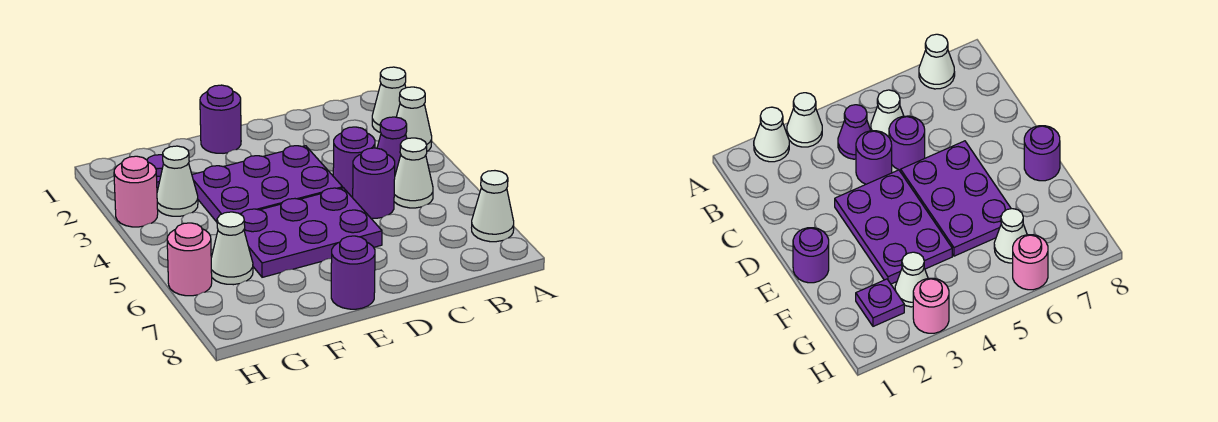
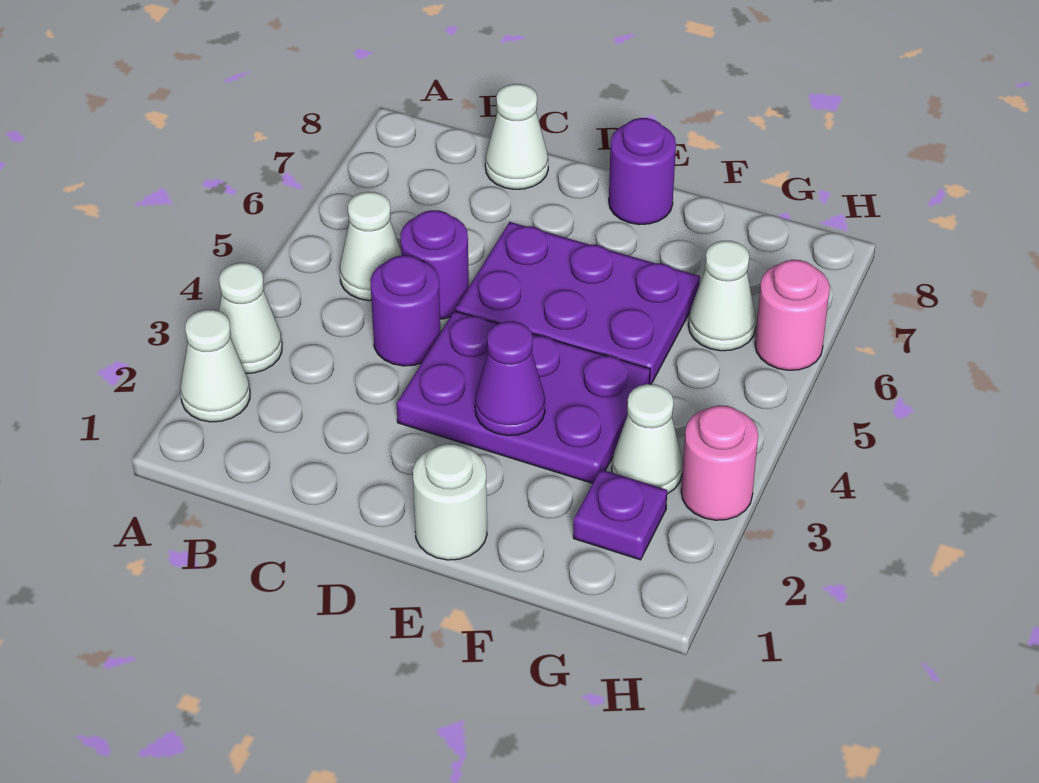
white 1x1 cone [472,171,514,242] -> white 1x1 cone moved to [485,84,548,189]
purple 1x1 cone [377,117,407,174] -> purple 1x1 cone moved to [475,321,545,436]
purple 1x1 round brick [200,85,241,153] -> white 1x1 round brick [413,444,487,560]

